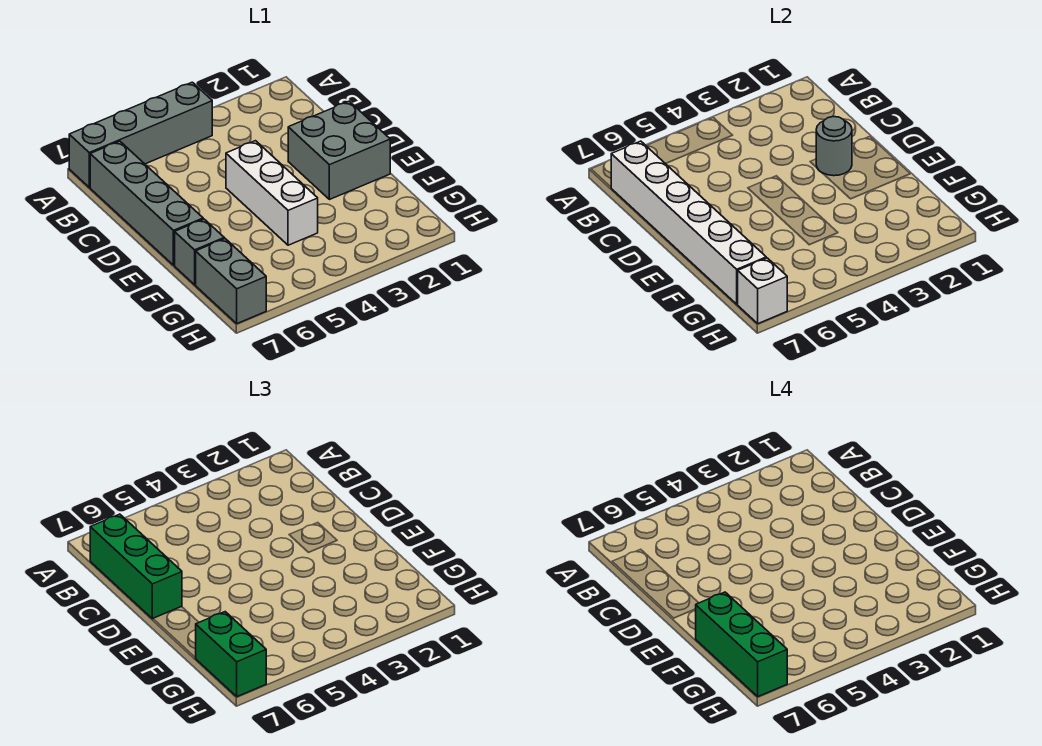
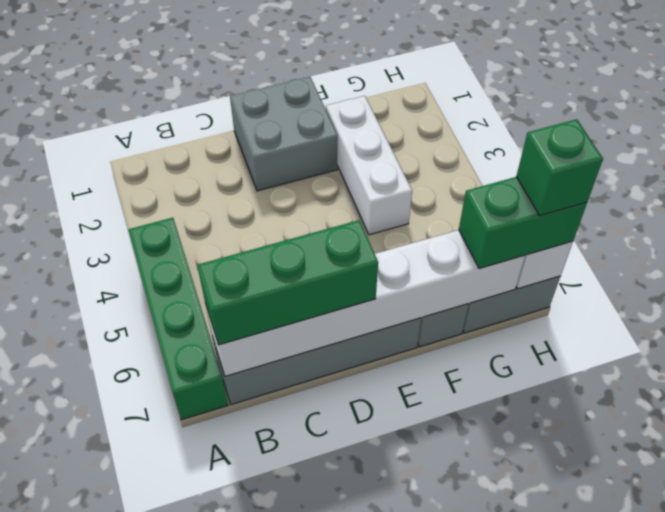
grey 1x4 brick [69,82,212,187] -> green 1x4 brick [128,218,228,420]
grey 1x1 round brick [816,117,852,176] -> none
white 1x3 brick [226,141,318,245] -> white 1x3 brick turned to [326,96,412,235]
green 1x3 brick [696,592,787,697] -> green 1x1 brick [516,119,603,216]

